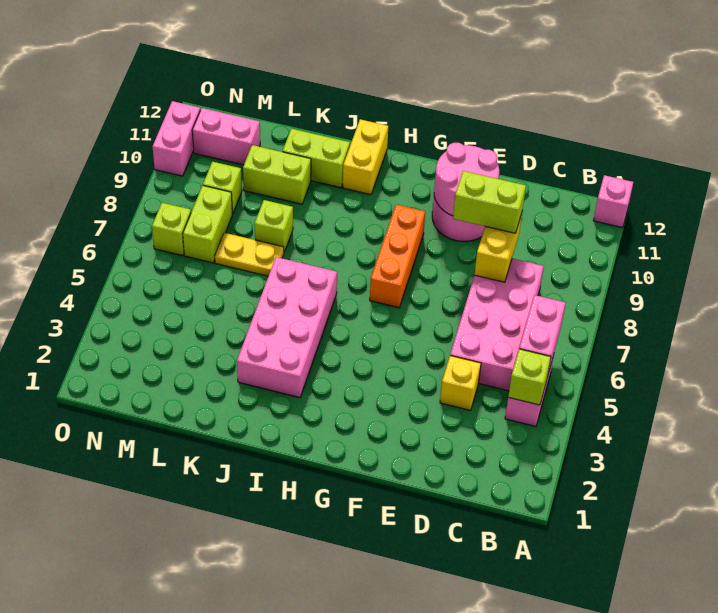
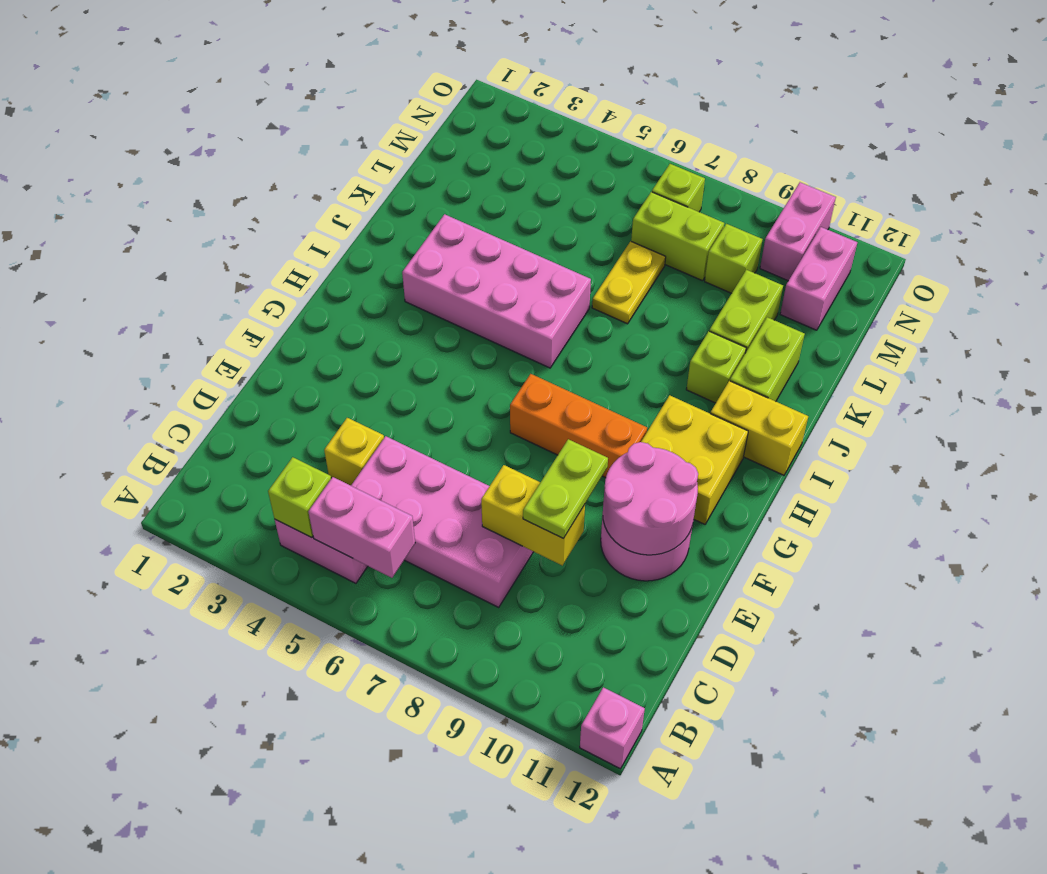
lime 1x2 brick [453,171,526,233] -> lime 1x2 plate [523,439,608,539]
none -> yellow 2x2 brick [641,395,748,524]
lime 1x1 brick [255,200,293,252] -> lime 1x1 brick moved to [686,331,746,403]
pink 1x2 brick [152,101,200,176] -> pink 1x2 brick turned to [760,182,836,281]

